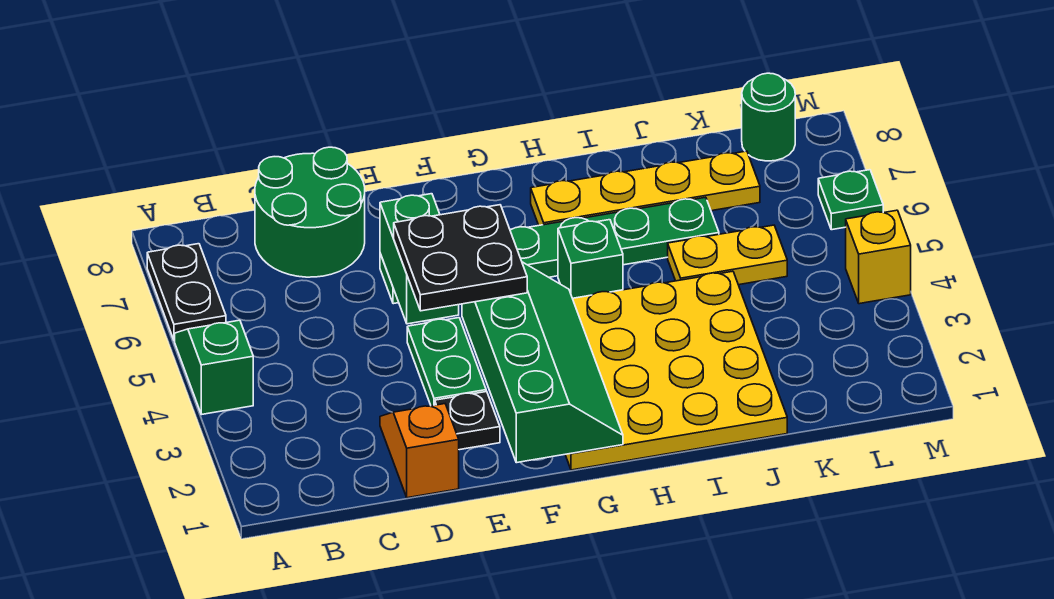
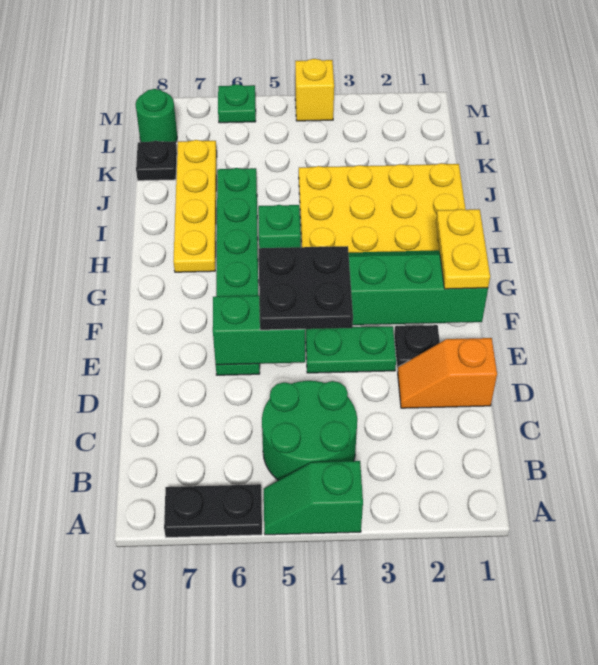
green 2x2 round brick [255,147,365,277] -> green 2x2 round brick moved to [262,381,357,480]
yellow 1x2 plate [668,225,787,285] -> yellow 1x2 plate moved to [436,209,490,289]
none -> black 1x1 plate [136,141,177,181]

